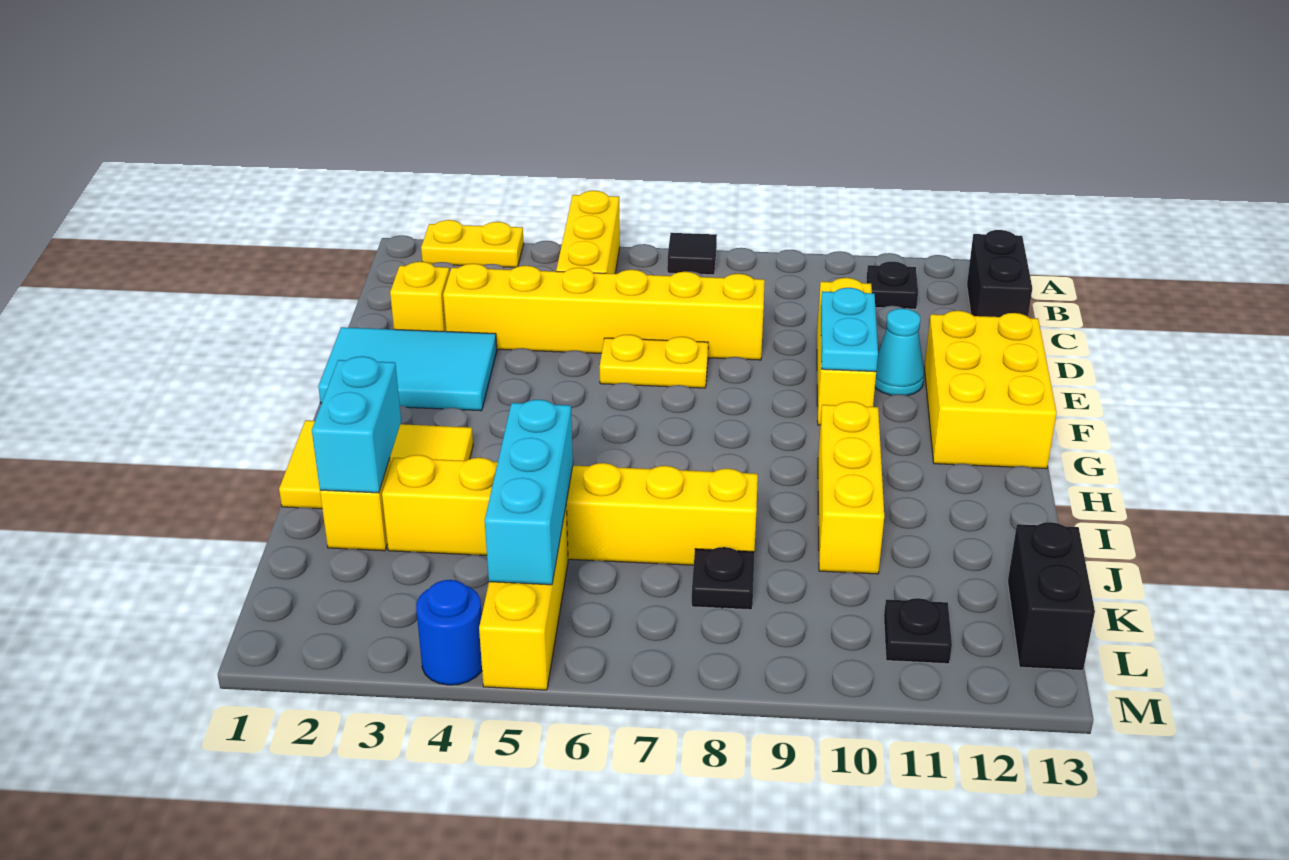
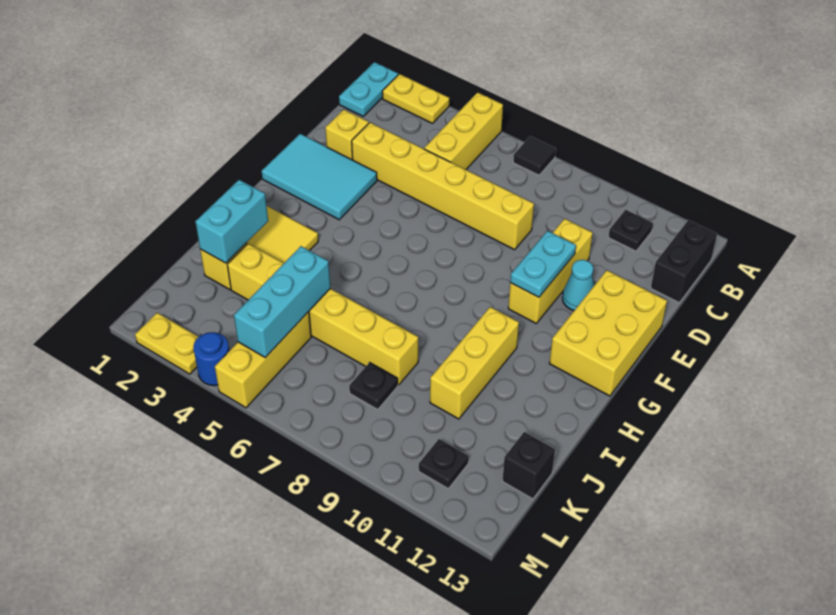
none -> cyan 1x2 plate [339,62,398,116]
yellow 1x2 plate [600,335,708,388] -> yellow 1x2 plate moved to [135,313,198,374]
black 1x2 brick [1008,522,1095,670] -> black 1x1 brick [503,432,555,499]

